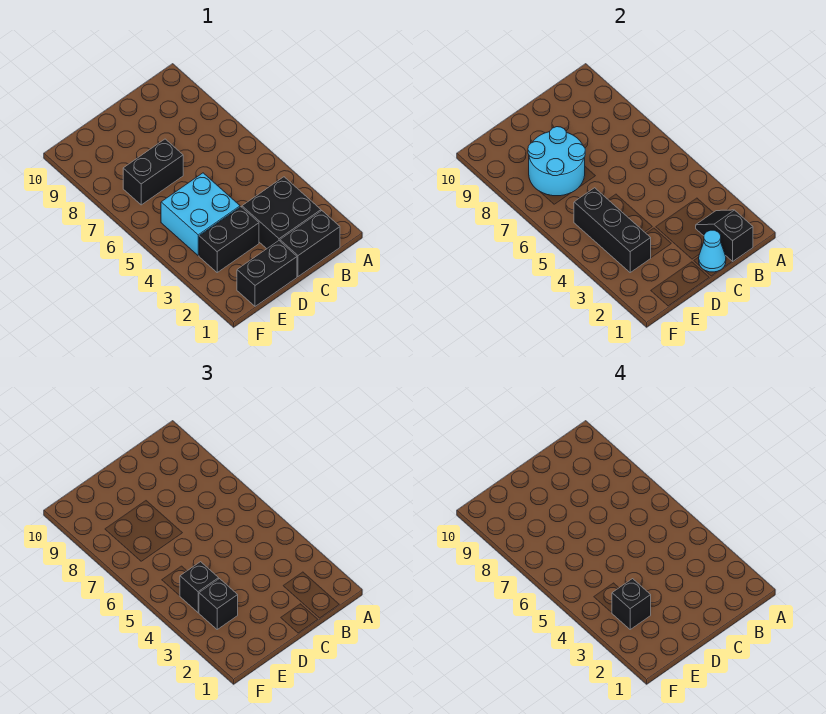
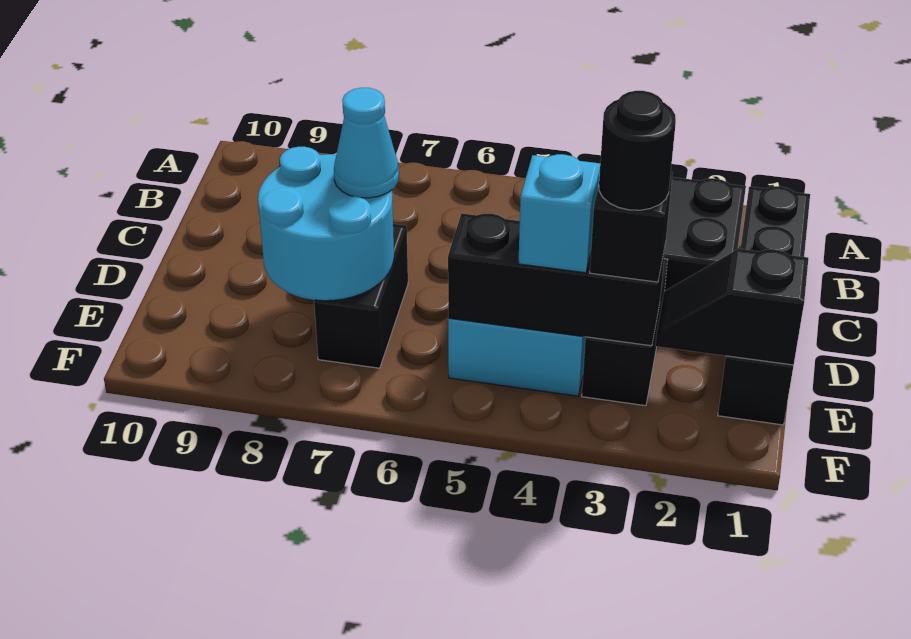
black 1x2 slope [696,210,753,262] -> black 1x2 slope moved to [655,249,808,365]
cyan 1x1 cone [699,230,726,272] -> cyan 1x1 cone moved to [334,88,399,198]
black 1x1 brick [612,579,651,629] -> black 1x1 round brick [599,91,676,210]
black 1x1 brick [180,562,219,613] -> cyan 1x1 brick [518,154,600,273]

